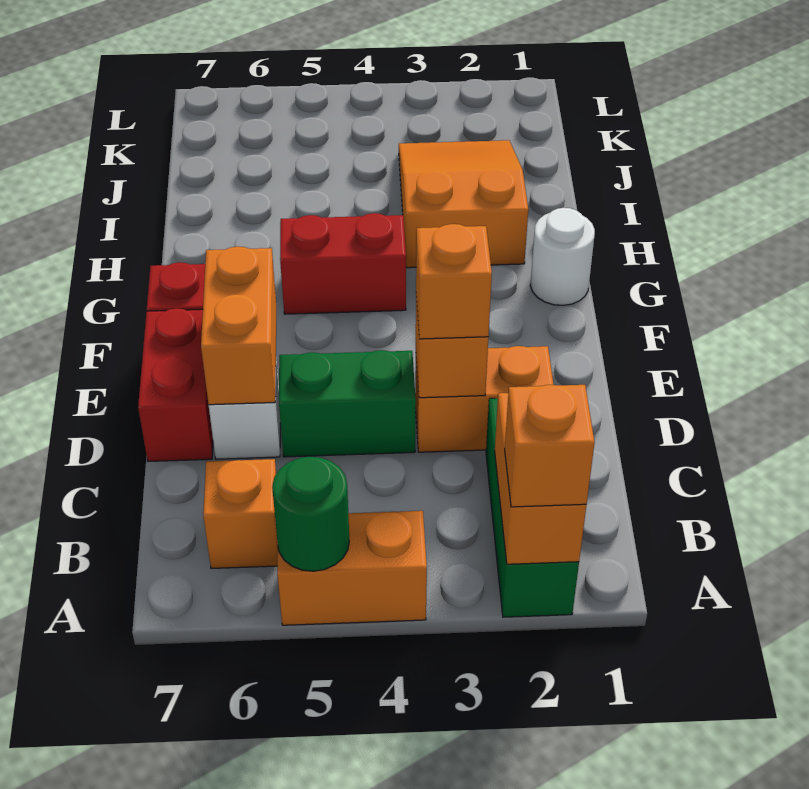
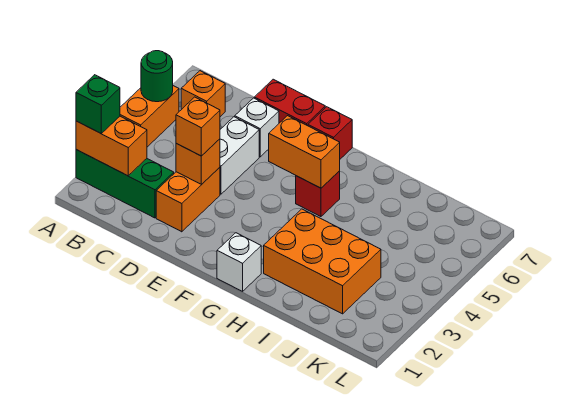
orange 1x1 brick [505,385,595,507] -> green 1x1 brick [76,75,120,133]
green 1x2 brick [279,350,416,457] -> white 1x2 brick [220,117,259,194]
orange 1x2 brick [201,246,276,405] -> orange 1x2 brick moved to [269,116,340,188]
white 1x1 round brick [530,208,595,305] -> white 1x1 brick [217,233,261,291]
red 1x2 brick [280,213,406,314] -> red 1x1 brick [296,171,340,217]
orange 2x3 slope [399,140,528,268] -> orange 2x3 brick [264,209,381,314]

